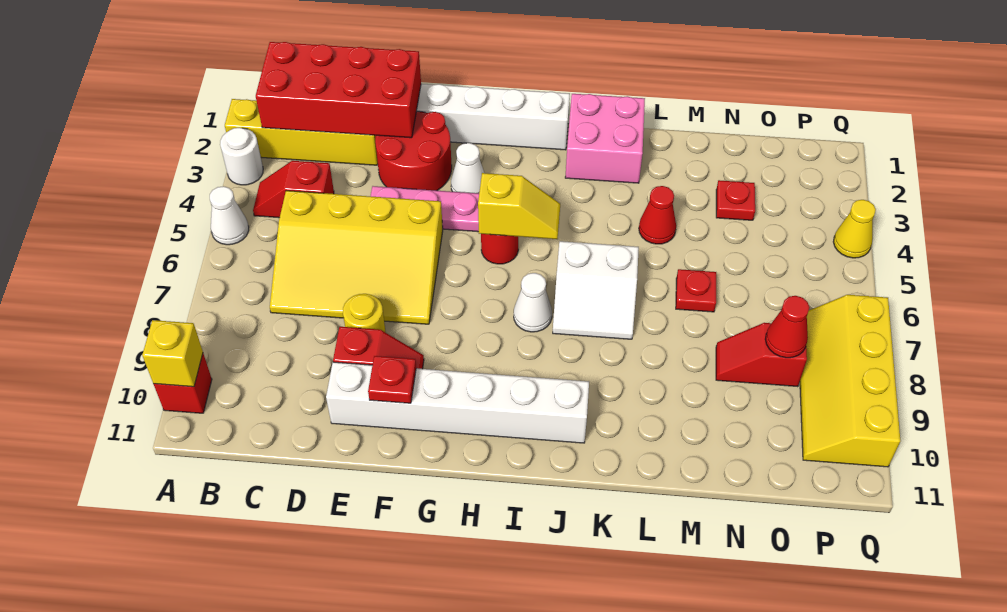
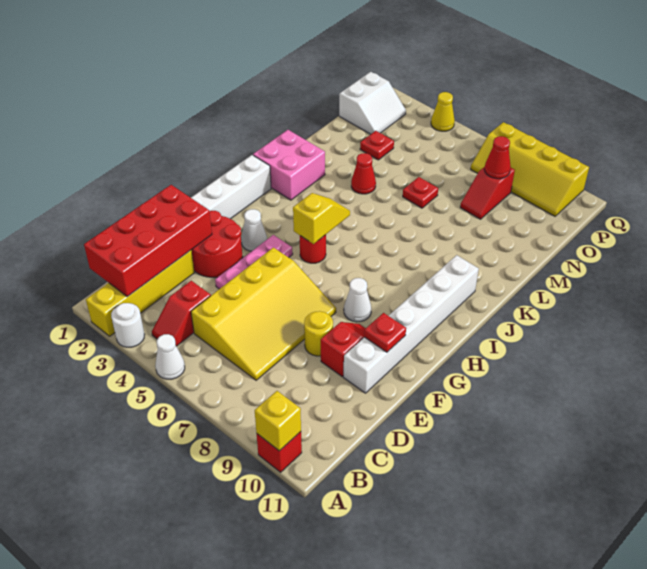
white 1x1 cone [514,273,552,332] -> white 1x1 cone moved to [344,278,371,322]
white 2x2 slope [553,241,639,339] -> white 2x2 slope moved to [339,72,406,134]

